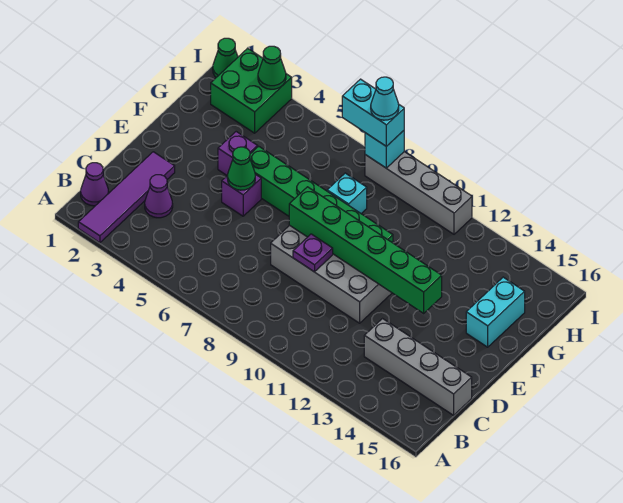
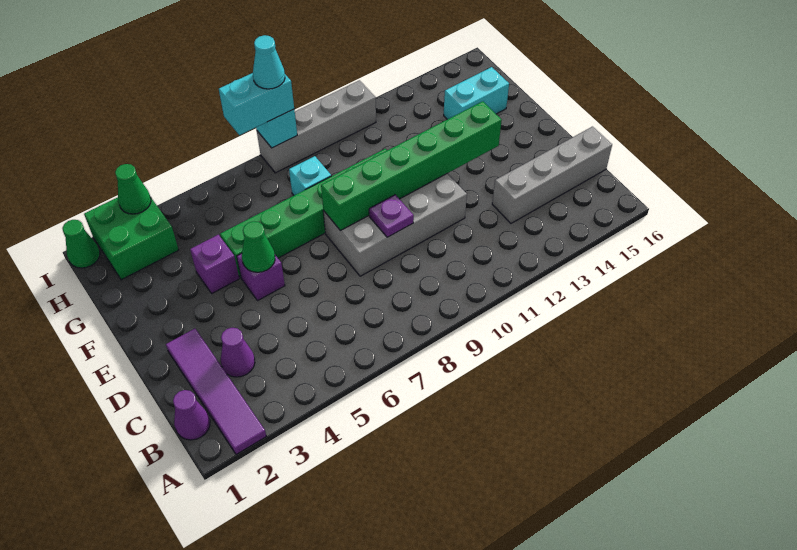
cyan 1x2 brick [466,277,525,347] -> cyan 1x2 brick turned to [444,67,509,119]

